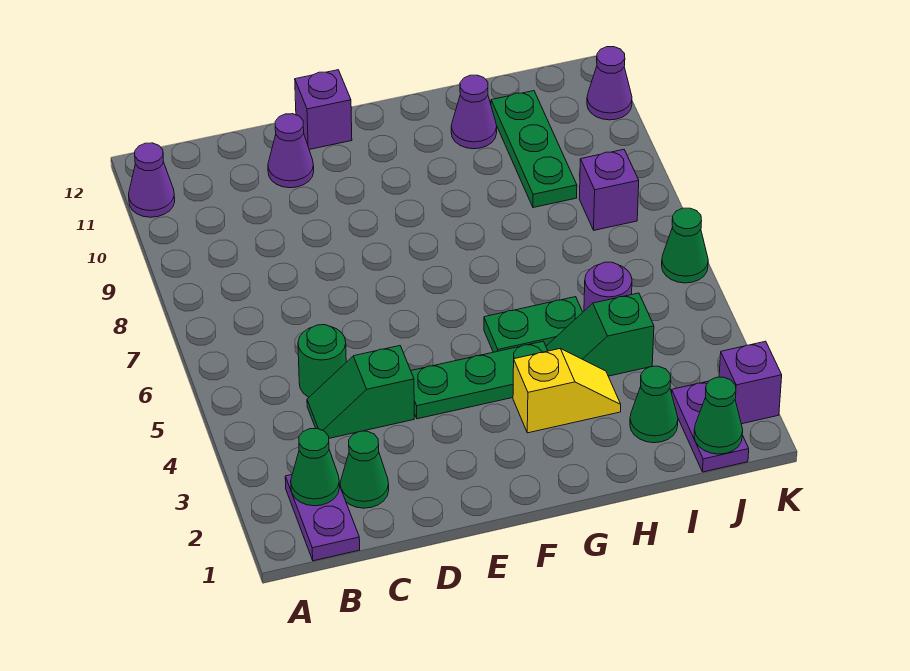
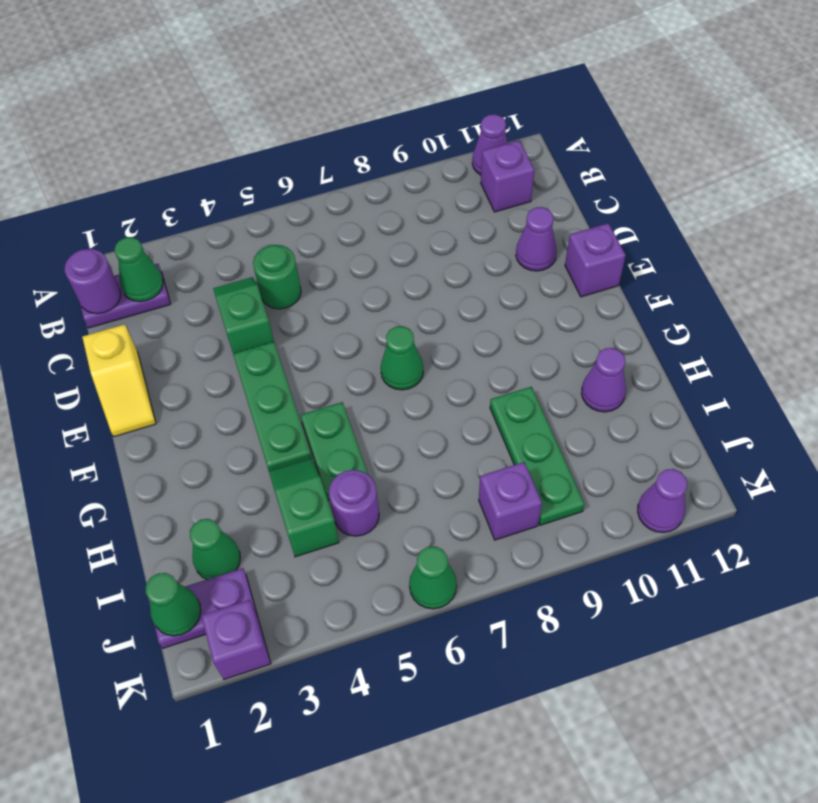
none -> purple 1x1 round brick [65,249,121,314]
none -> purple 1x1 brick [481,140,534,212]
green 1x1 cone [340,431,389,508] -> green 1x1 cone moved to [381,326,423,390]
yellow 1x2 slope [513,349,621,433] -> yellow 1x2 slope moved to [82,324,156,437]
green 1x3 plate [491,91,577,208] -> green 1x3 plate turned to [490,387,584,525]

